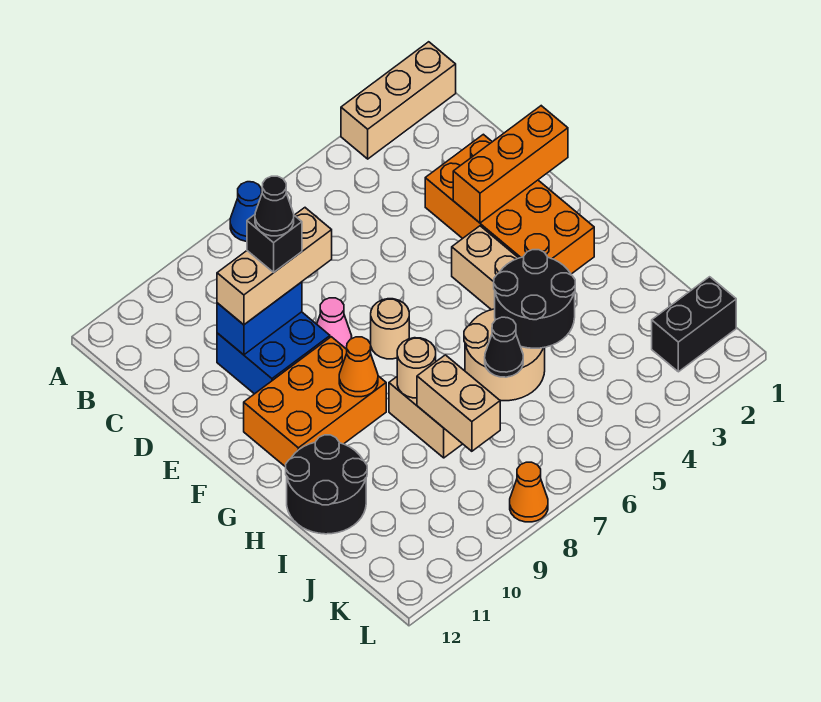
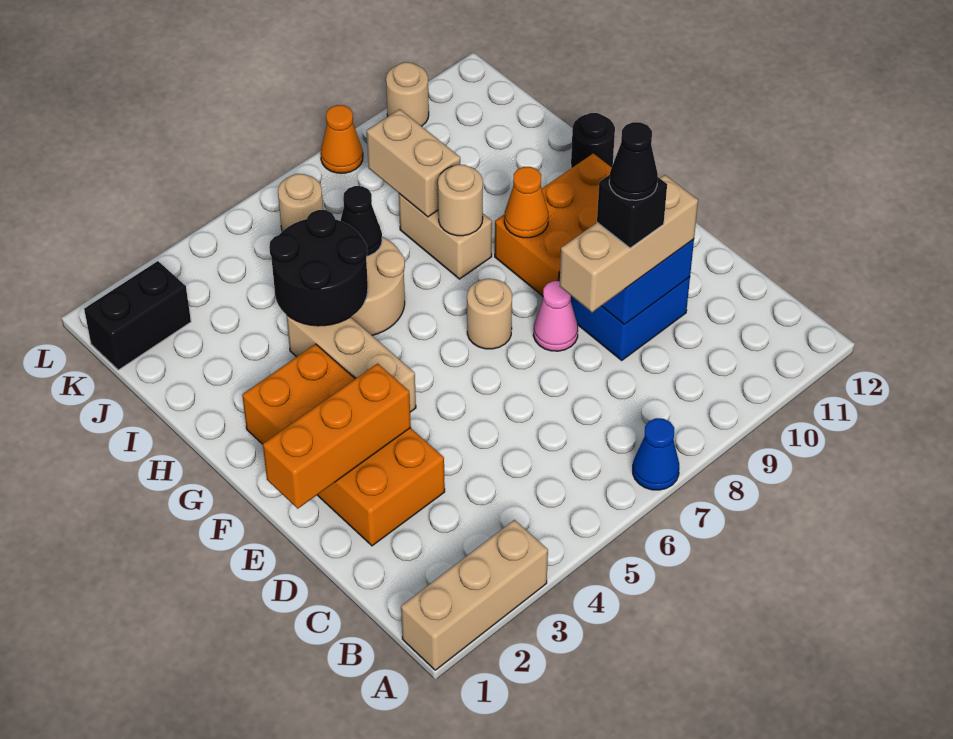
black 2x2 round brick [286,435,367,534] -> black 1x1 round brick [571,113,615,168]
none -> tan 1x1 round brick [278,174,323,231]
none -> tan 1x1 round brick [386,62,429,126]

